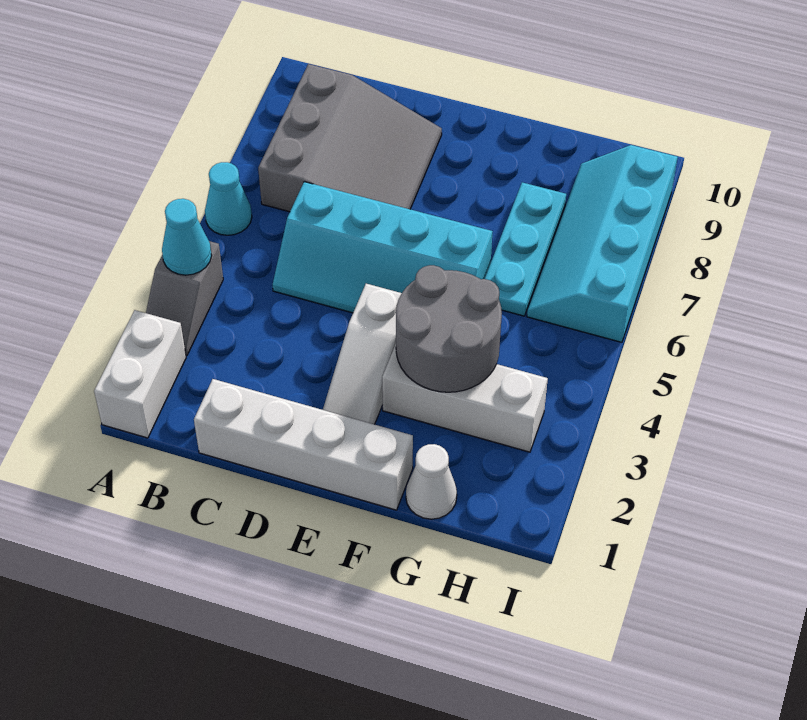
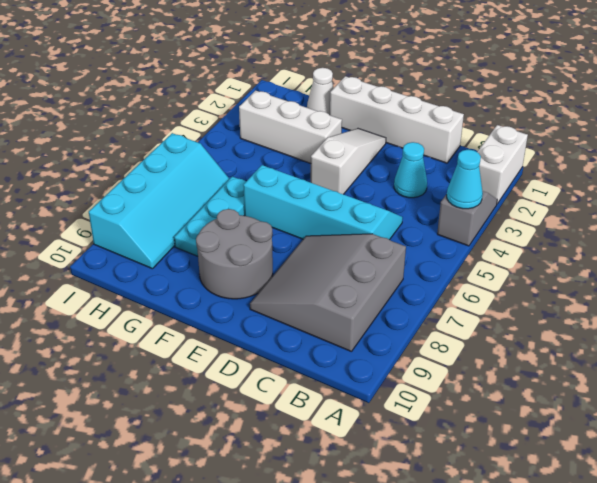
cyan 1x1 cone [205,162,252,235] -> cyan 1x1 cone moved to [394,142,427,198]
grey 2x2 round brick [396,265,502,392] -> grey 2x2 round brick moved to [196,209,273,299]

